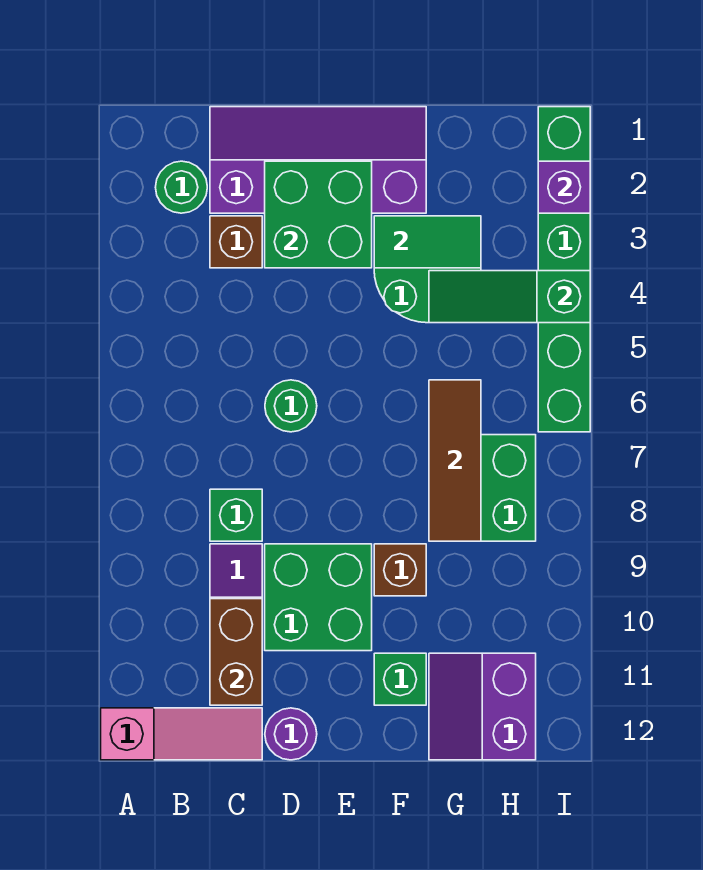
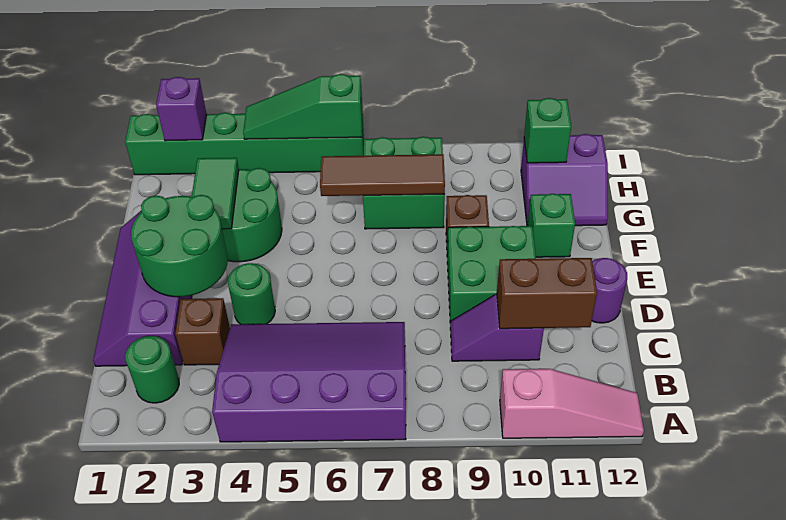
none -> purple 3x4 slope [212,322,406,442]
pink 1x3 slope [101,708,262,760] -> pink 1x3 slope turned to [500,369,644,438]
green 1x1 brick [210,489,262,541] -> green 1x1 brick moved to [524,98,571,163]
green 2x2 brick [265,161,372,268] -> green 2x2 round brick [131,195,228,297]
green 1x1 round brick [265,380,317,432] -> green 1x1 round brick moved to [228,263,275,324]
green 1x3 slope [429,271,590,323] -> green 1x3 slope turned to [243,74,363,139]

